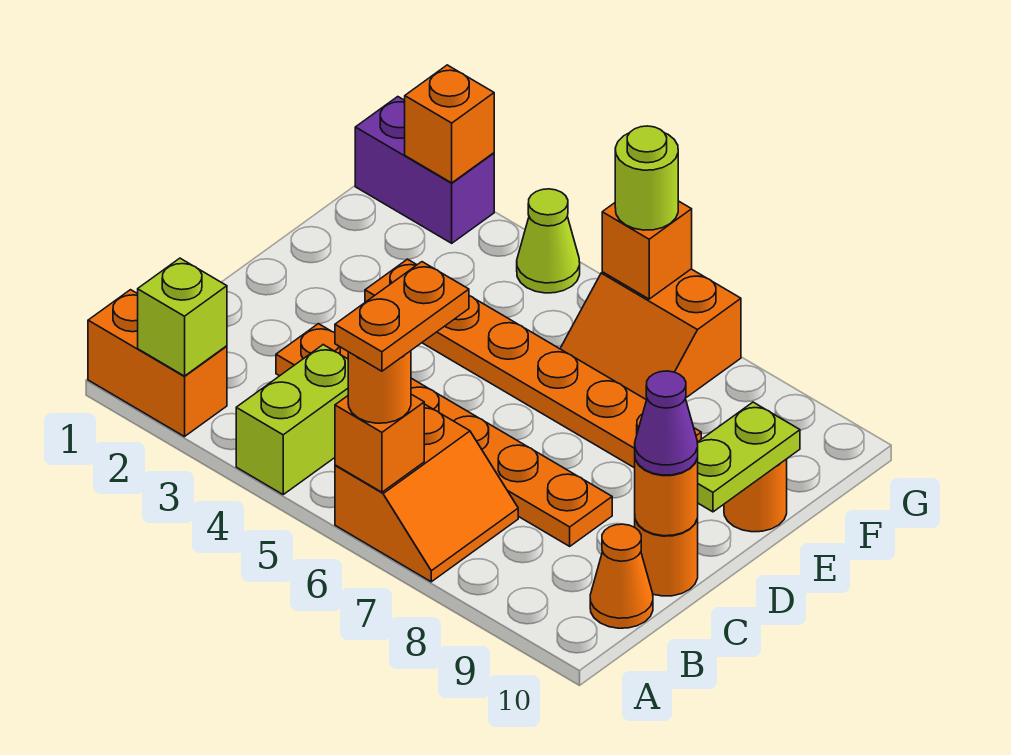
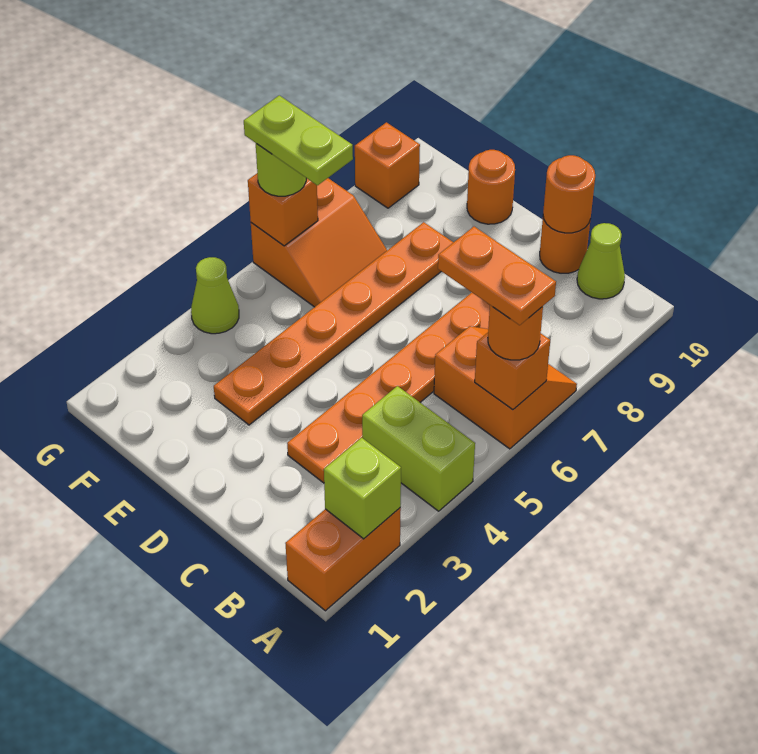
orange 1x1 cone [590,524,653,628] -> lime 1x1 cone [577,223,625,299]
purple 1x1 cone [635,371,698,475] -> none
lime 1x2 plate [697,402,800,512] -> lime 1x2 plate moved to [244,95,353,185]
purple 1x2 brick [355,97,494,243] -> none
orange 1x1 brick [405,65,494,183] -> orange 1x1 brick moved to [355,122,420,208]

